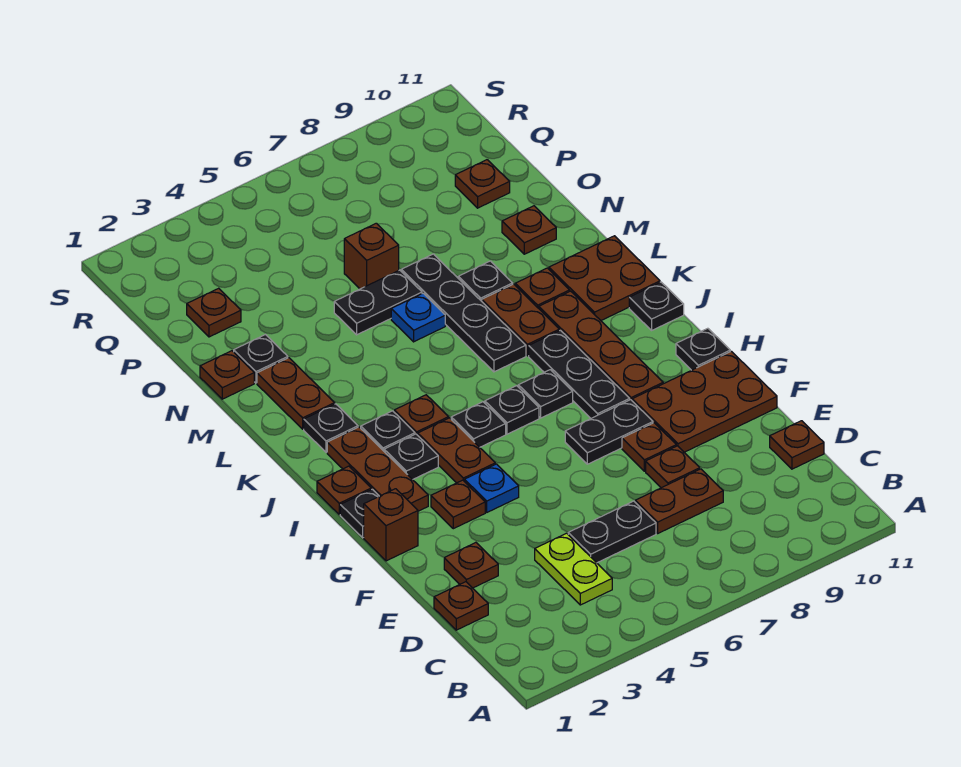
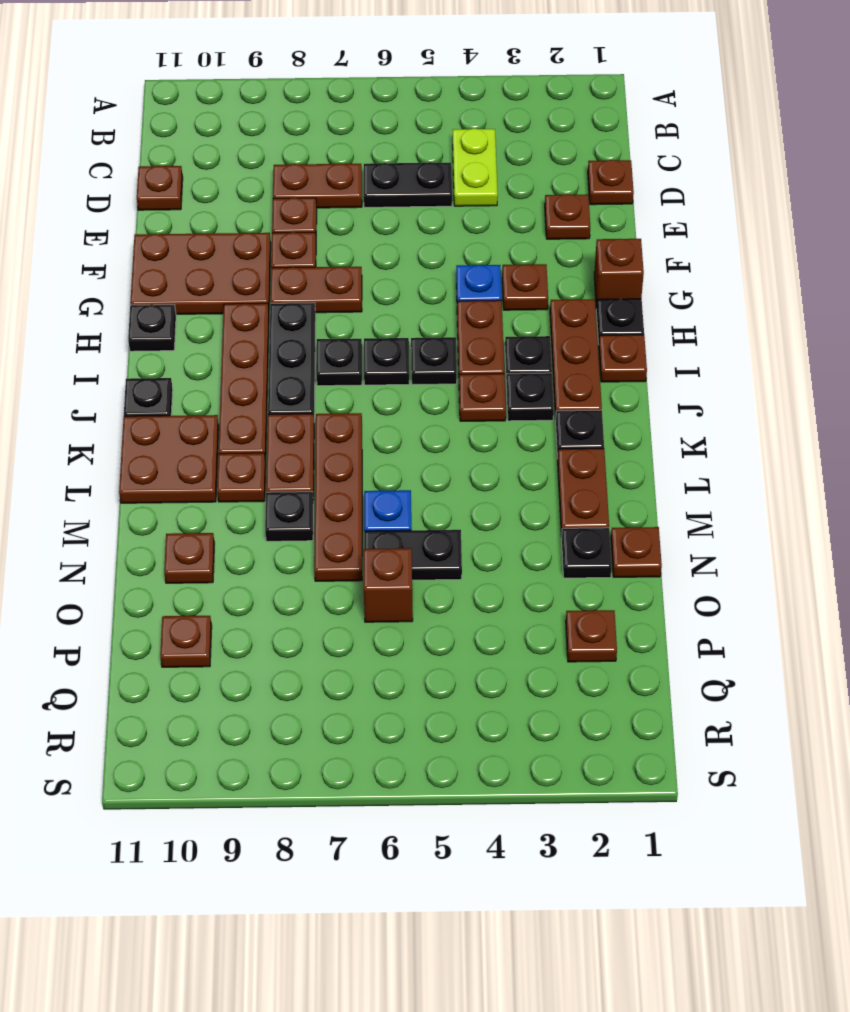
black 1x2 plate [565,400,653,464] -> brown 1x2 plate [270,267,362,313]
black 1x4 plate [401,254,526,372] -> brown 1x4 plate [314,413,362,581]

